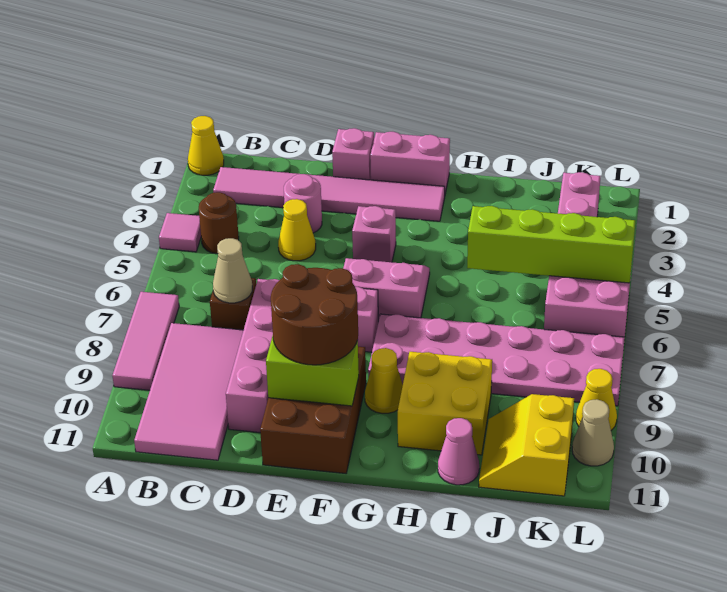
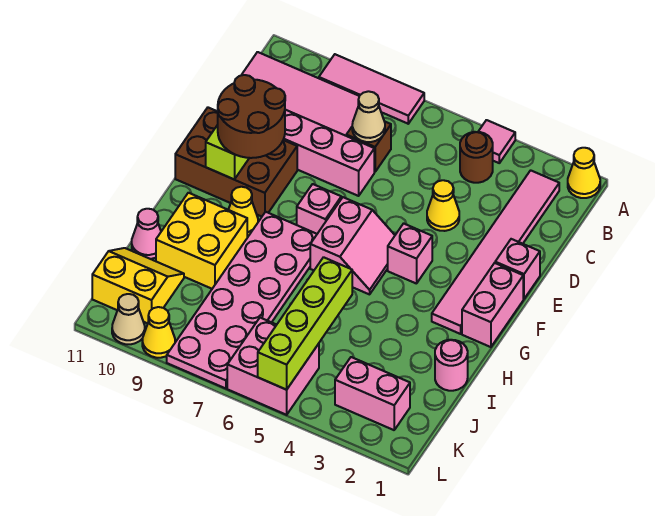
pink 1x1 round brick [284,174,322,233] -> pink 1x1 round brick moved to [435,340,468,391]

